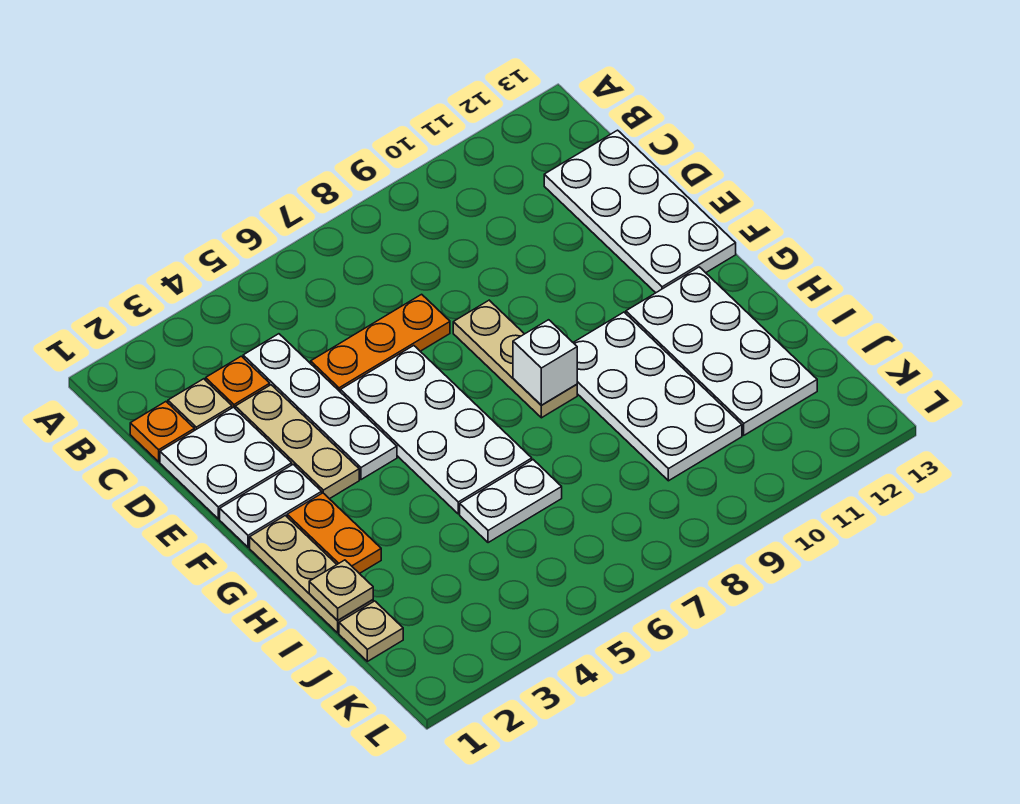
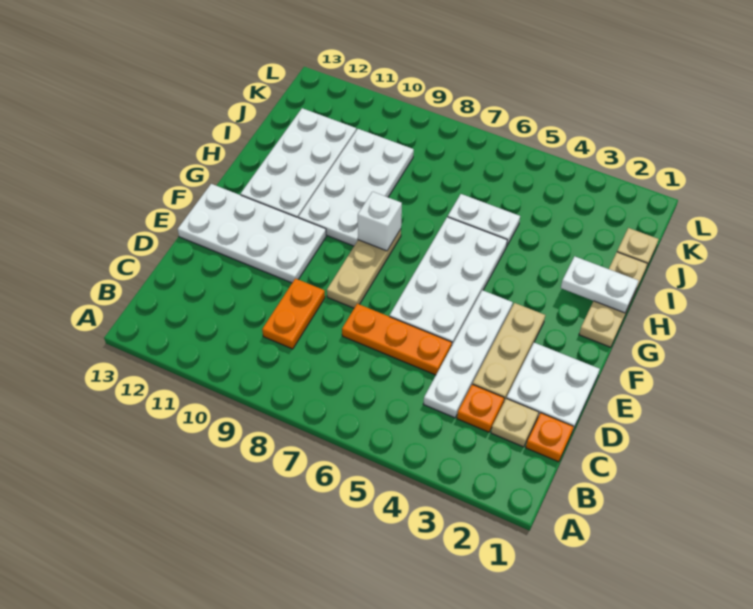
white 2x4 plate [544,130,736,293] -> white 2x4 plate turned to [178,184,326,283]
white 1x2 plate [220,464,322,547] -> white 1x2 plate moved to [561,256,638,313]
orange 1x2 plate [287,493,381,574] -> orange 1x2 plate moved to [262,278,325,349]
tan 1x1 plate [309,560,373,621] -> none

